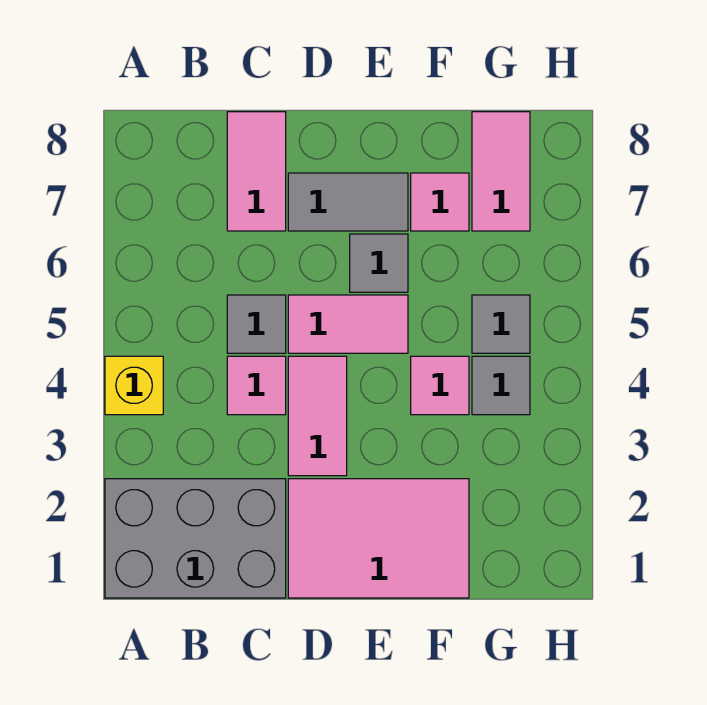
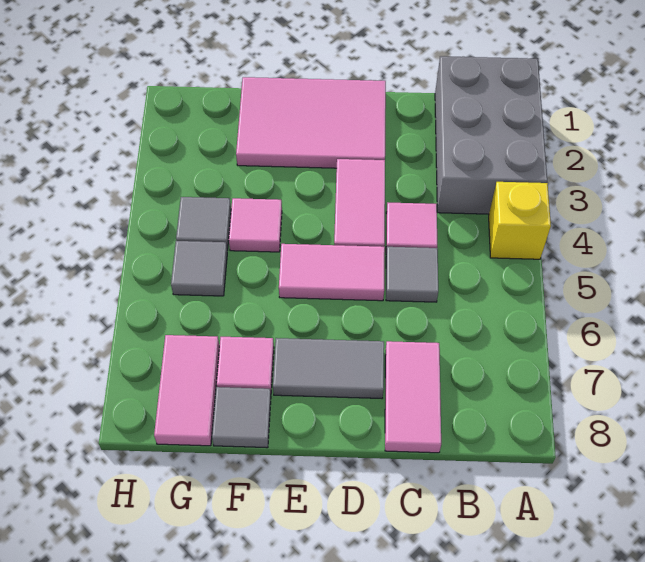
grey 2x3 brick [105,479,286,598] -> grey 2x3 brick turned to [435,56,547,214]
grey 1x1 tile [350,234,408,292] -> grey 1x1 tile moved to [212,387,271,448]

